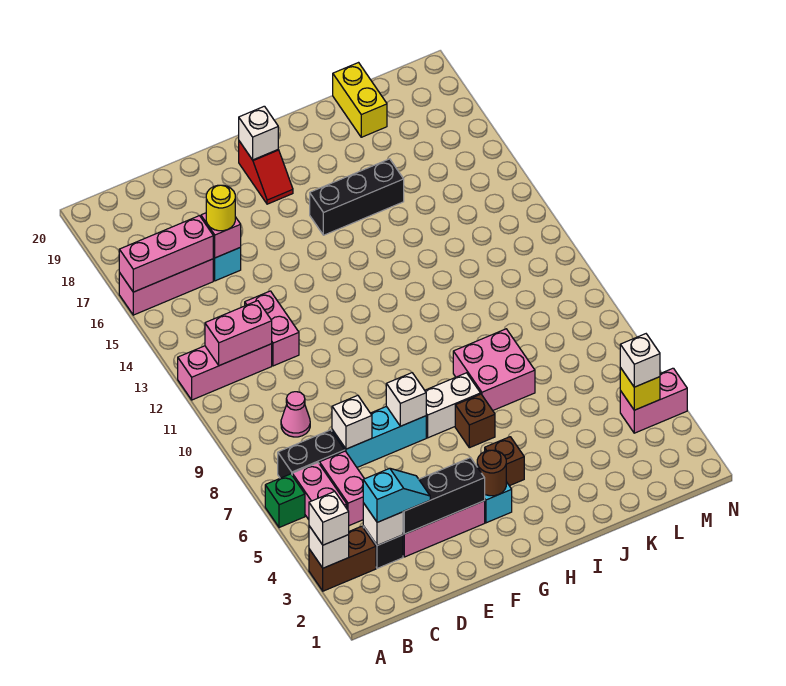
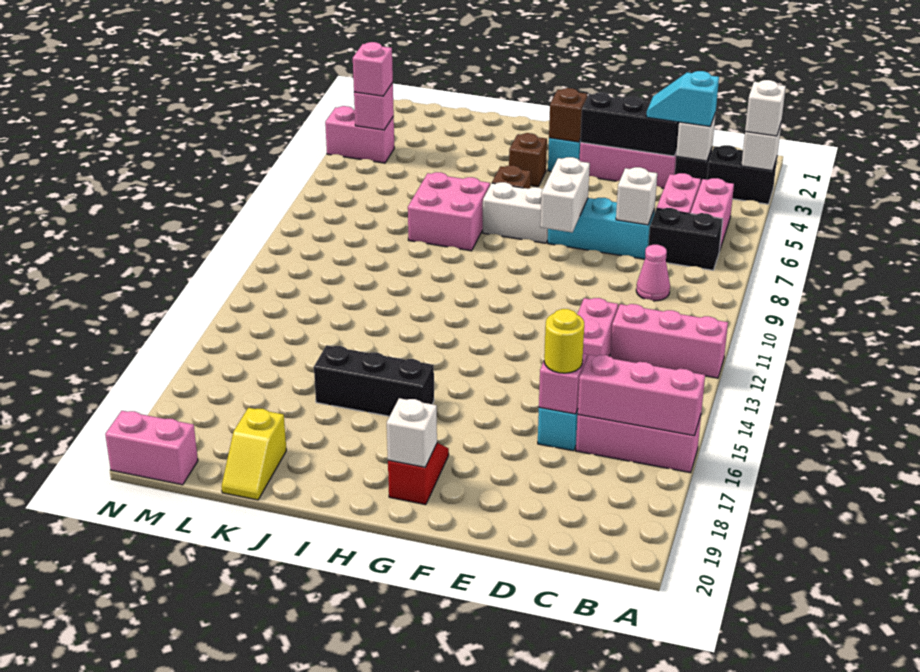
brown 1x2 brick [309,526,376,591] -> black 1x2 brick [707,145,777,204]
green 1x1 brick [265,474,305,528] -> none
pink 1x2 brick [205,301,272,366] -> pink 1x2 brick moved to [105,411,198,485]
white 1x1 brick [386,373,426,426] -> white 1x2 brick [540,157,590,232]
brown 1x1 round brick [477,450,506,496] -> brown 1x1 brick [549,88,587,142]
yellow 1x2 brick [333,63,387,137] -> yellow 1x2 slope [221,408,286,500]
yellow 1x1 brick [620,368,660,410] -> pink 1x1 brick [354,83,394,130]
white 1x1 brick [620,334,660,387] -> pink 1x1 brick [353,42,393,96]

